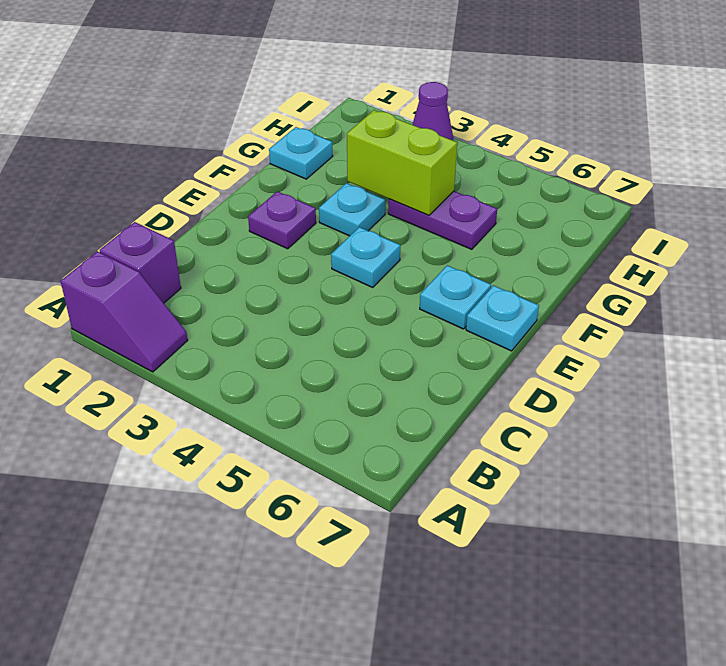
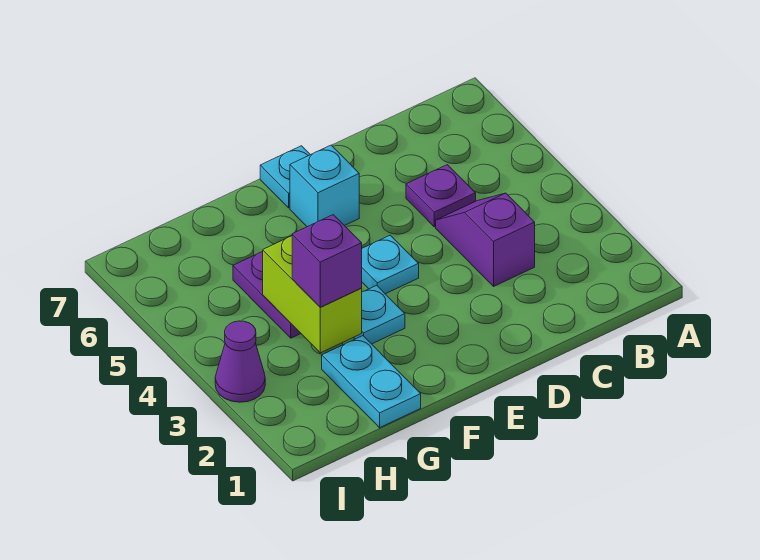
purple 1x2 slope [61,251,188,372] -> purple 1x2 slope moved to [436,193,535,286]
purple 1x1 brick [100,222,181,303] -> purple 1x1 brick moved to [292,215,362,307]
purple 1x1 plate [248,191,316,249] -> purple 1x1 plate moved to [406,165,476,227]
cyan 1x1 plate [420,265,491,329] -> cyan 1x1 brick [290,145,359,227]
cyan 1x1 plate [269,127,333,179] -> cyan 1x2 plate [322,336,421,428]

